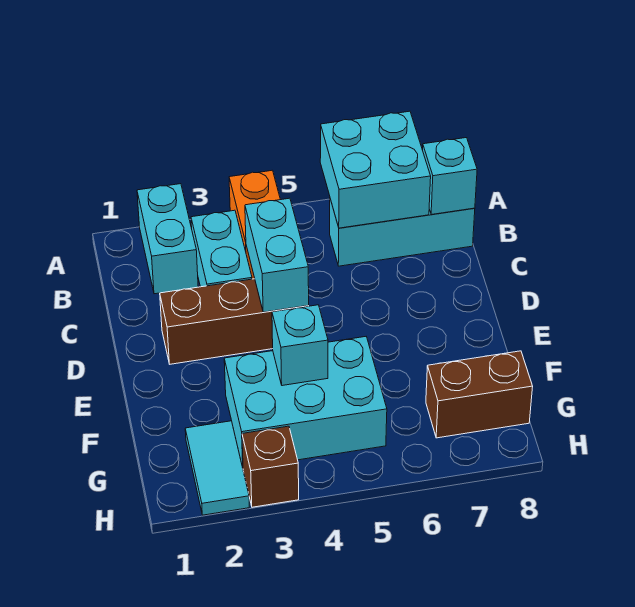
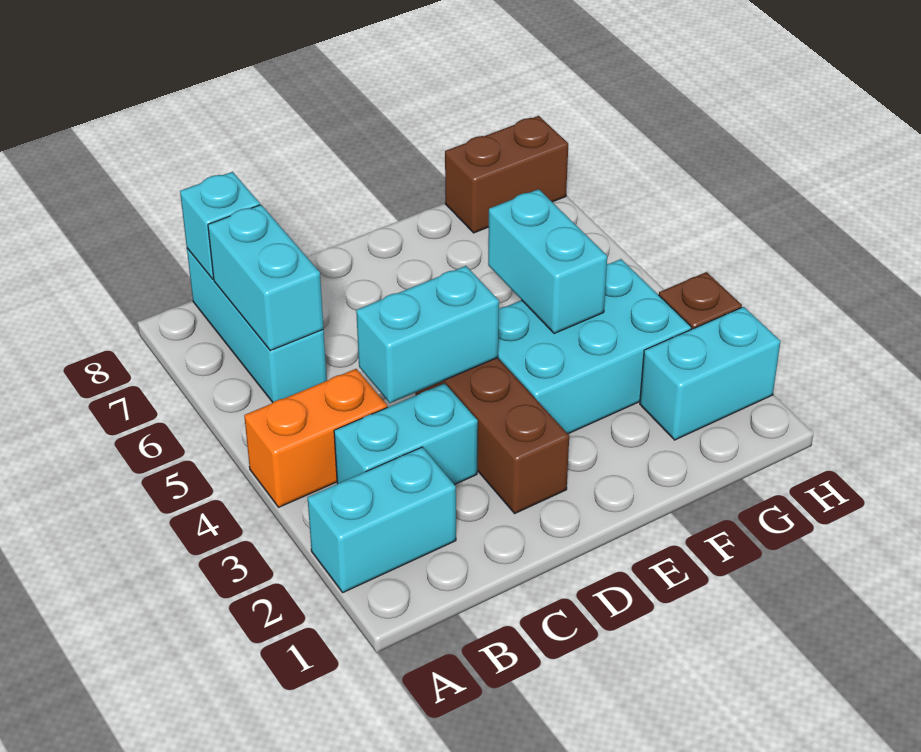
cyan 2x2 brick [320,111,431,228] -> cyan 1x2 brick [208,205,324,351]
cyan 2x3 brick [224,337,387,467] -> cyan 2x3 brick turned to [498,259,691,434]
cyan 1x1 brick [272,305,328,386] -> cyan 1x2 brick [488,189,607,334]
cyan 1x2 tile [185,421,249,515] -> cyan 1x2 brick [640,307,781,440]
brown 1x2 brick [426,351,533,438] -> brown 1x2 brick turned to [445,116,568,233]

